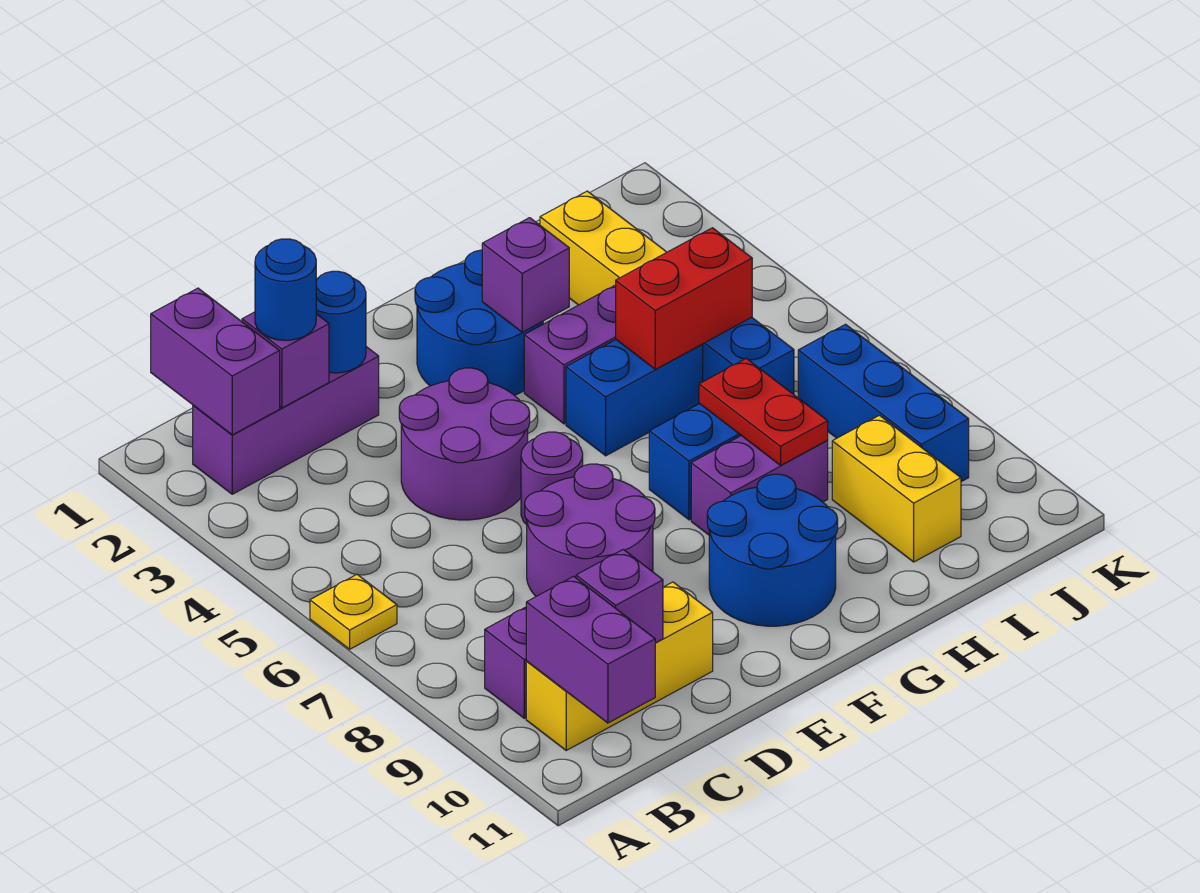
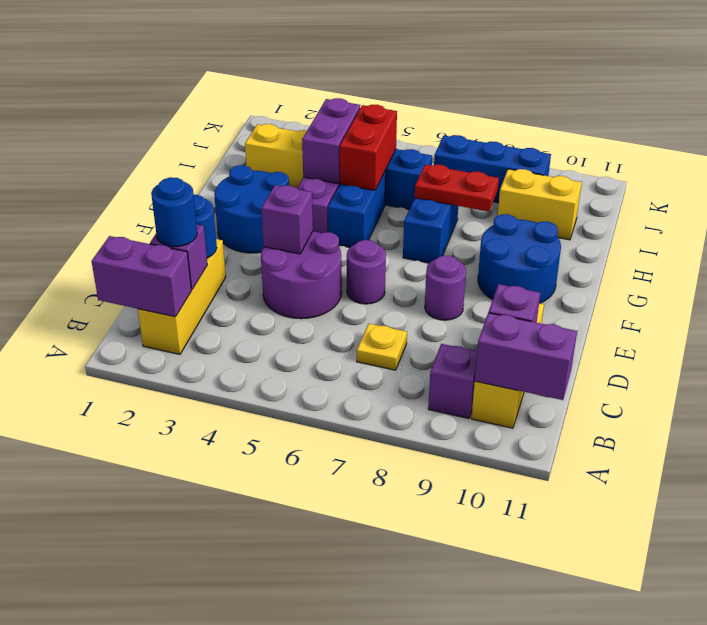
yellow 1x1 plate [310,575,397,649] -> yellow 1x1 plate moved to [357,324,407,370]
purple 1x3 brick [193,347,379,494] -> yellow 1x3 brick [138,239,226,354]
purple 2x2 round brick [525,464,655,596] -> purple 1x1 round brick [425,256,466,320]
purple 1x1 brick [482,218,569,332] -> purple 1x1 brick moved to [261,185,313,254]
purple 1x2 brick [691,436,828,535] -> purple 1x2 brick moved to [302,98,360,183]

